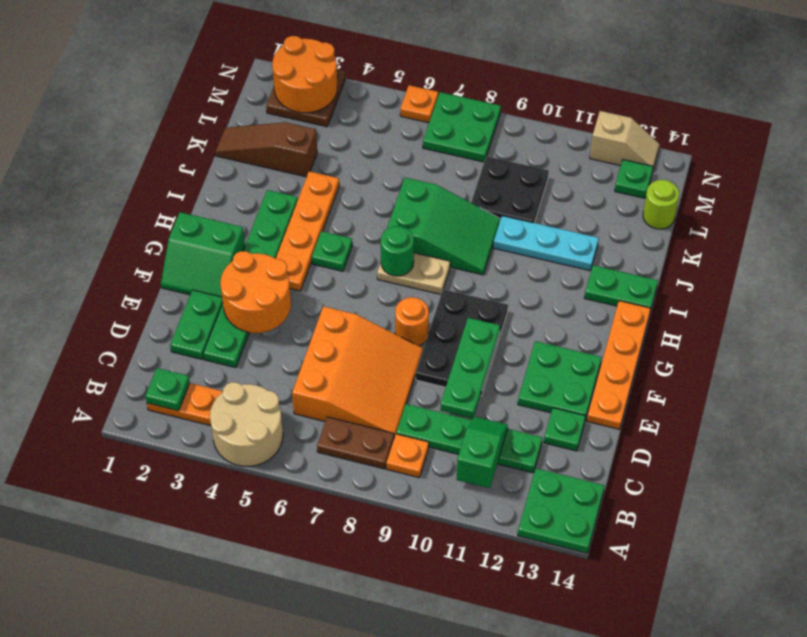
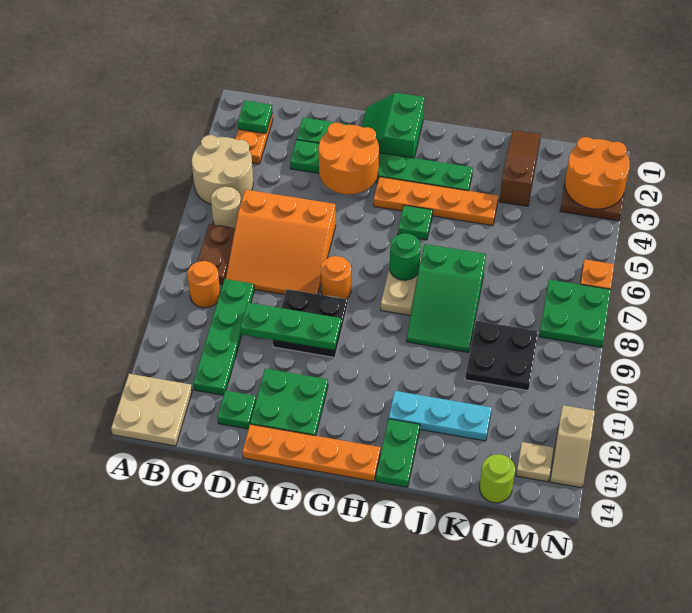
green 2x2 plate [518,468,605,553] -> tan 2x2 plate [111,374,192,446]
none -> tan 1x1 round brick [211,187,241,228]
orange 1x1 plate [386,434,429,477] -> orange 1x1 round brick [187,261,220,308]
green 1x2 slope [456,417,508,488] -> none
black 2x3 plate [416,289,508,396] -> black 2x2 plate [273,289,348,358]
cyan 1x3 plate [493,216,599,271] -> cyan 1x3 plate turned to [389,391,492,441]
green 1x1 plate [615,160,653,198] -> tan 1x1 plate [516,442,554,482]

